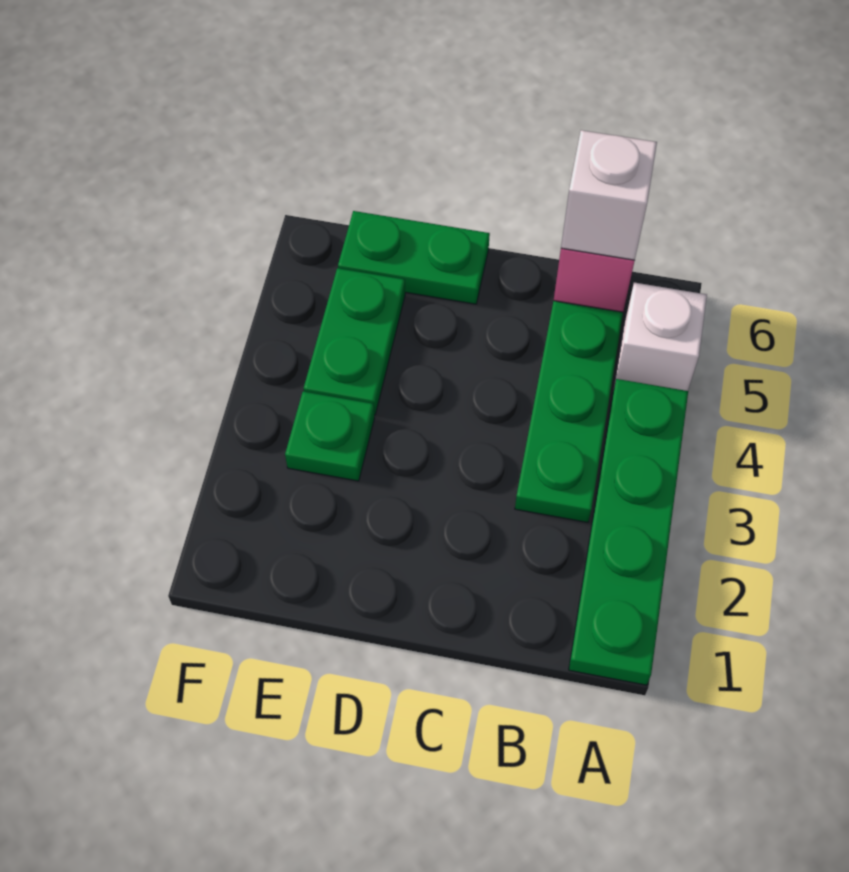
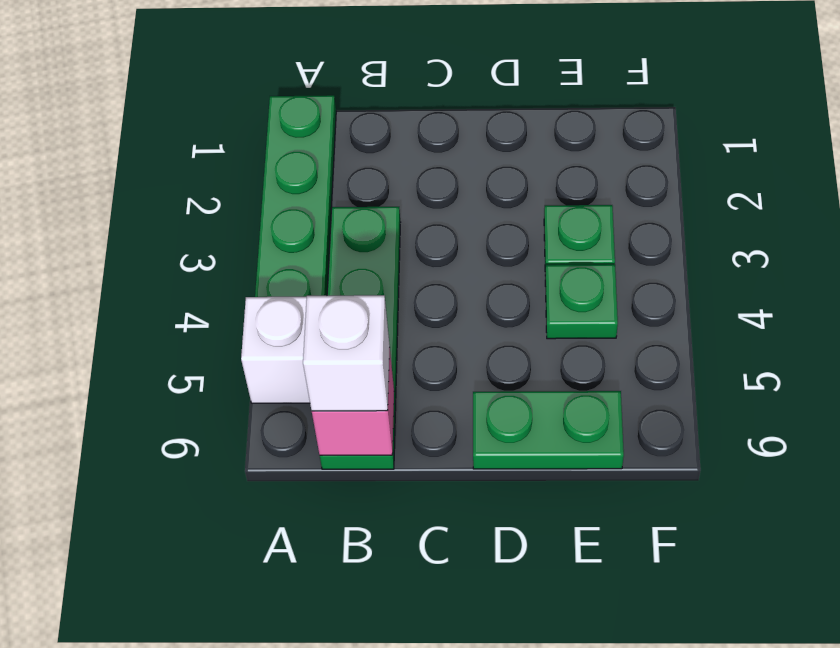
green 1x2 plate [304,268,405,415] -> green 1x1 plate [545,264,618,339]

